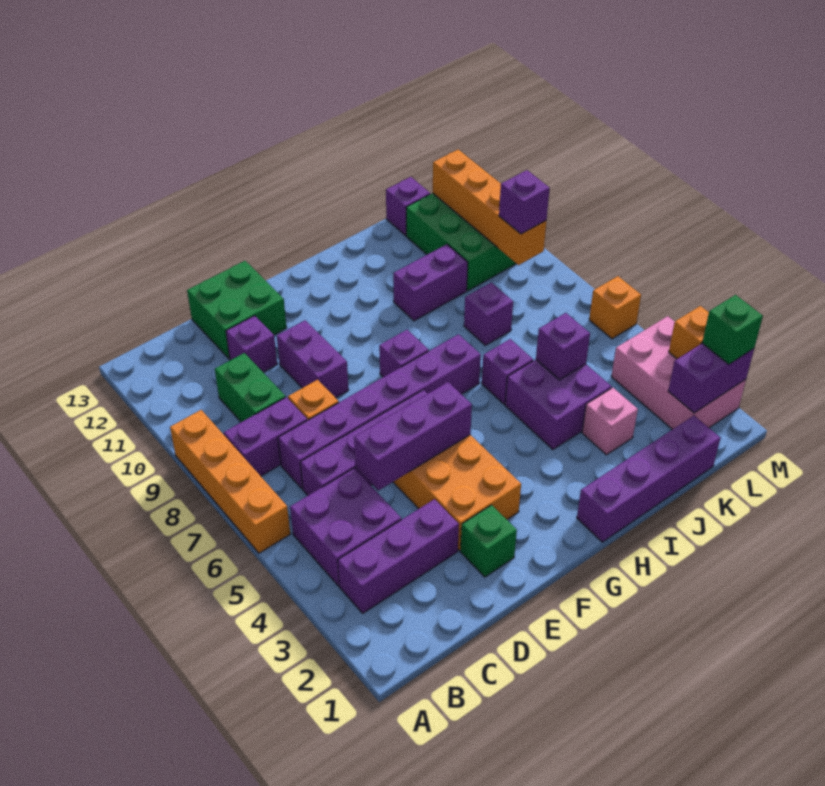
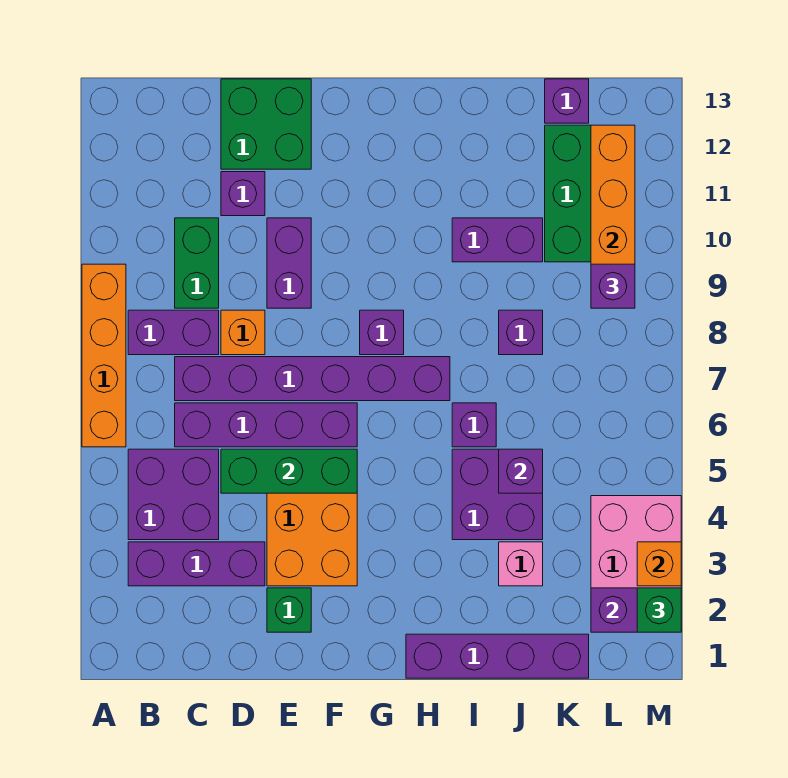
purple 1x3 brick [354,382,472,490] -> green 1x3 brick [221,449,357,493]
orange 1x1 brick [589,276,641,339] -> none

